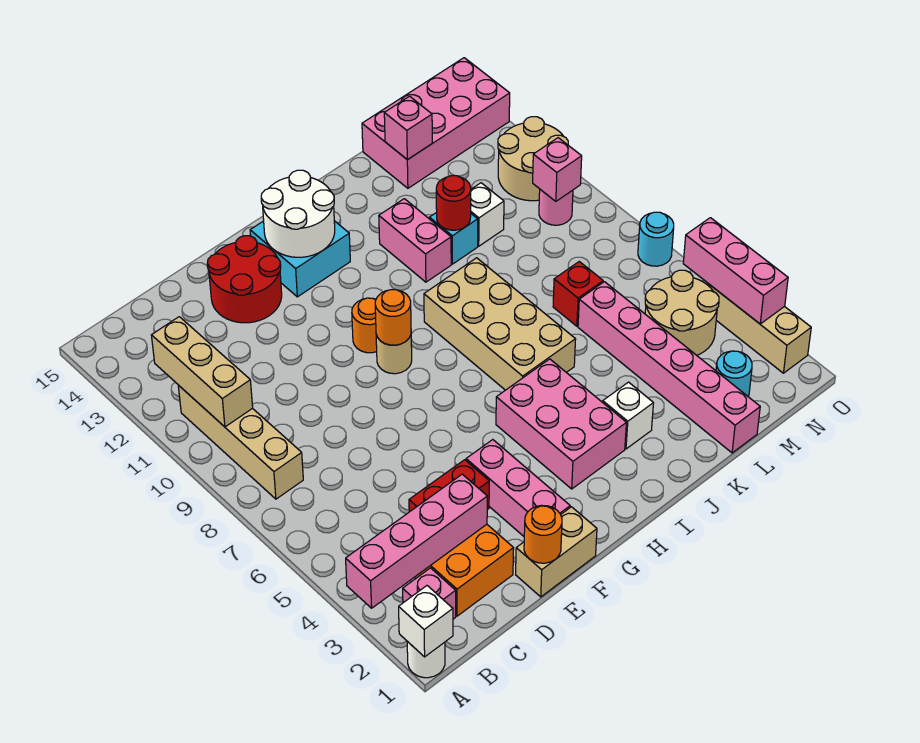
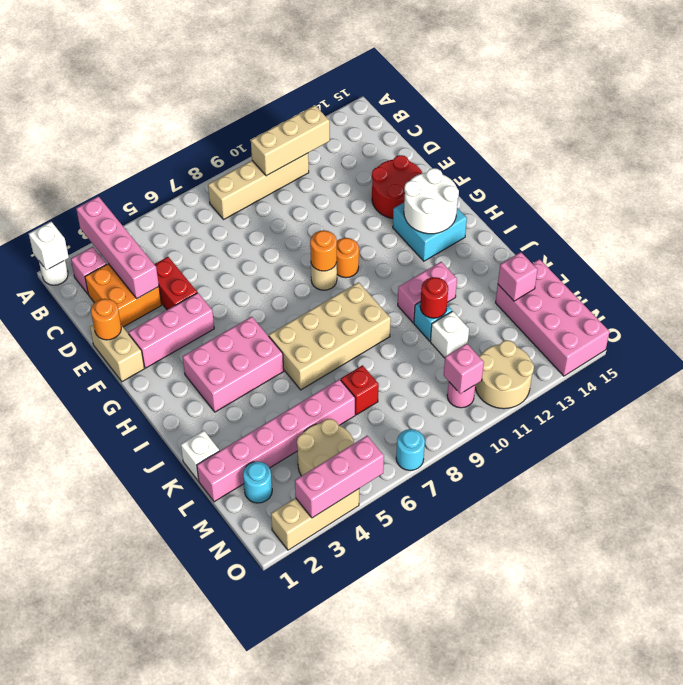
white 1x1 brick [603,382,653,449] -> white 1x1 brick moved to [181,431,219,481]

